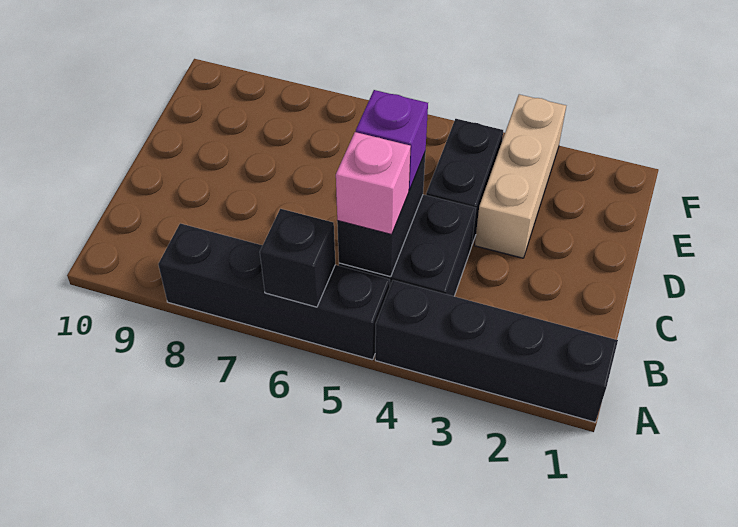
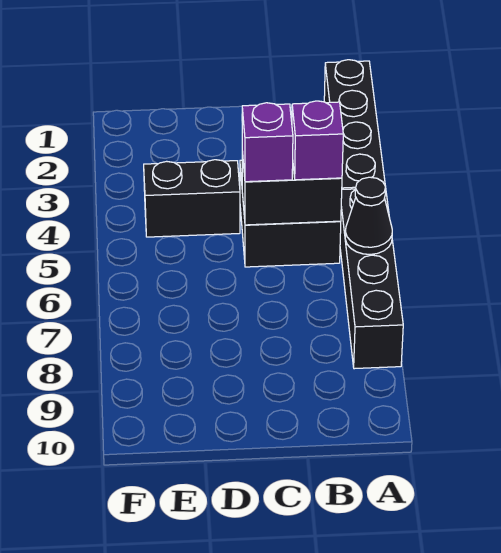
black 1x1 brick [260,209,335,307] -> black 1x1 cone [345,177,392,254]
pink 1x1 brick [336,132,411,234] -> purple 1x1 brick [292,101,343,180]
tan 1x3 brick [475,94,566,258] -> none

